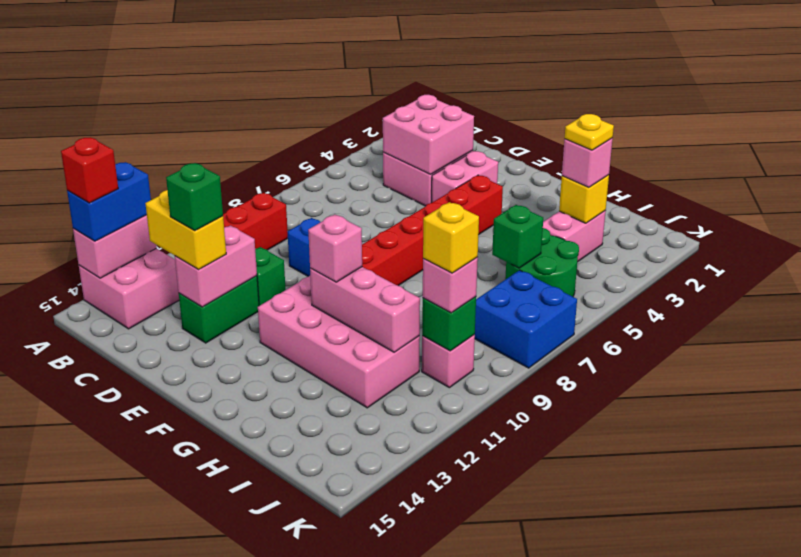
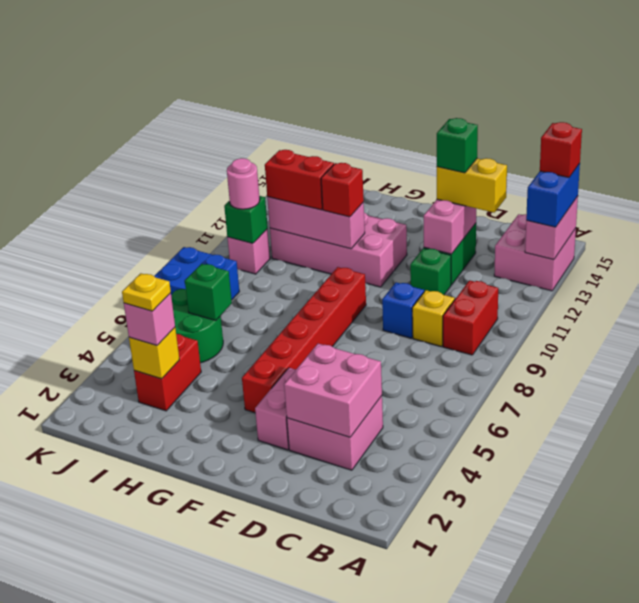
pink 1x1 brick [308,214,362,282] -> red 1x1 brick [321,163,364,217]
none -> red 1x2 brick [265,150,334,210]
pink 1x2 brick [543,211,606,262] -> red 1x2 brick [134,334,201,411]
pink 1x1 brick [423,257,478,313] -> pink 1x1 round brick [227,158,260,209]
yellow 1x1 brick [423,202,479,273] -> yellow 1x1 brick moved to [412,290,455,347]

